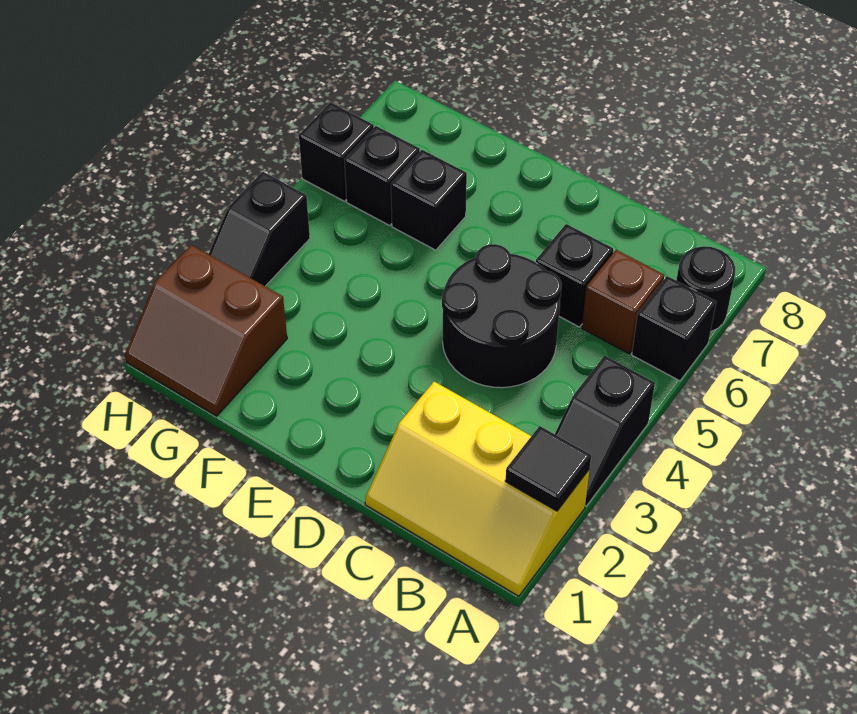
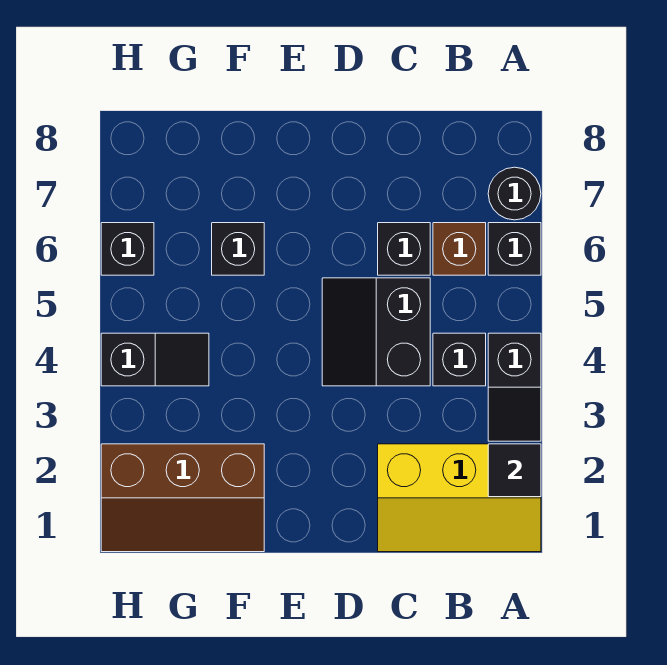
black 2x2 round brick [442,244,562,388] -> black 2x2 slope [322,278,430,386]
brown 2x2 slope [125,245,287,416] -> brown 2x3 slope [101,444,264,552]
black 1x1 brick [344,126,420,225] -> black 1x1 brick moved to [433,333,486,386]
black 1x2 slope [209,172,310,286] -> black 1x2 slope turned to [101,333,209,386]

